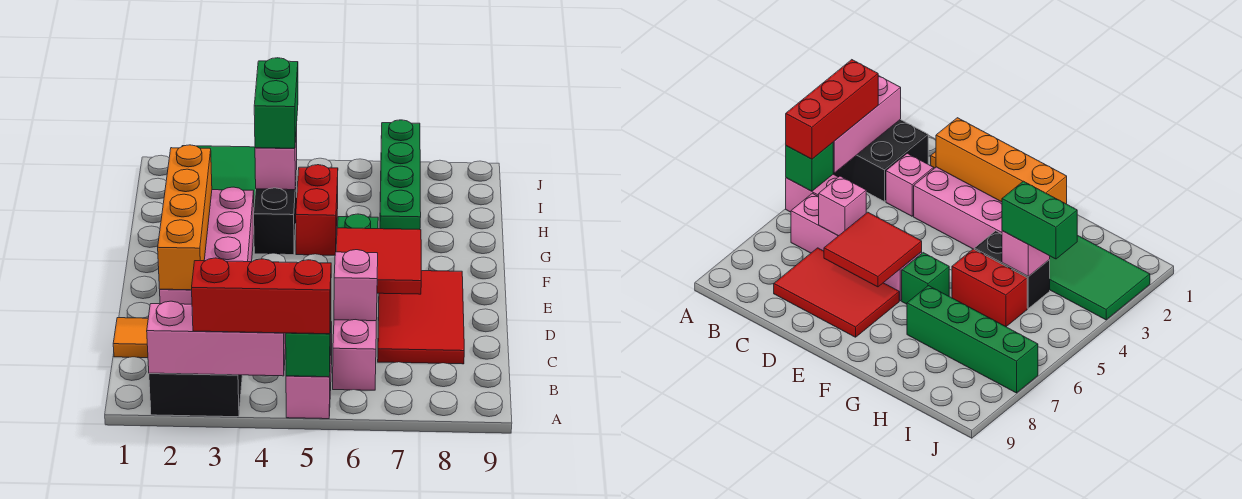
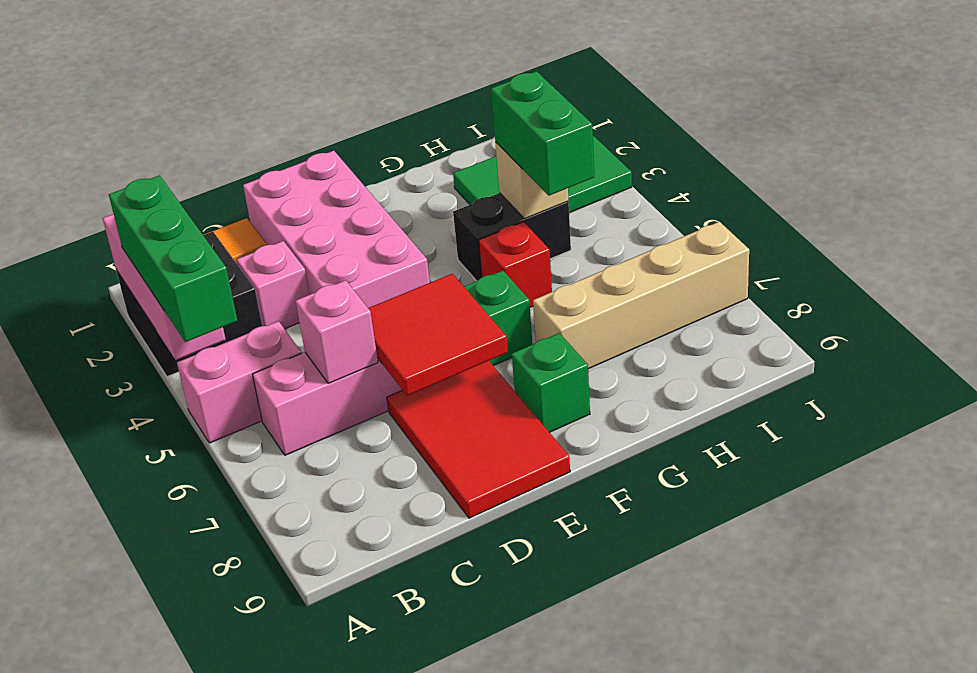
red 1x3 brick [192,258,331,334] -> green 1x3 brick [109,175,238,342]
green 1x1 brick [286,319,331,377] -> green 1x1 brick moved to [512,333,590,432]
red 2x3 tile [378,271,464,364] -> red 2x3 tile turned to [387,361,570,518]
pink 2x4 brick [160,187,254,304] -> pink 2x4 brick turned to [243,151,430,308]
orange 1x4 brick [158,145,212,290] -> none
red 1x2 brick [296,165,338,255] -> red 1x1 brick [479,222,552,307]
green 1x4 brick [380,120,421,229] -> tan 1x4 brick [533,222,749,369]
pink 1x1 brick [255,127,297,190] -> tan 1x1 brick [495,142,569,219]
green 1x2 brick [254,58,298,148] -> green 1x2 brick turned to [491,71,594,196]

